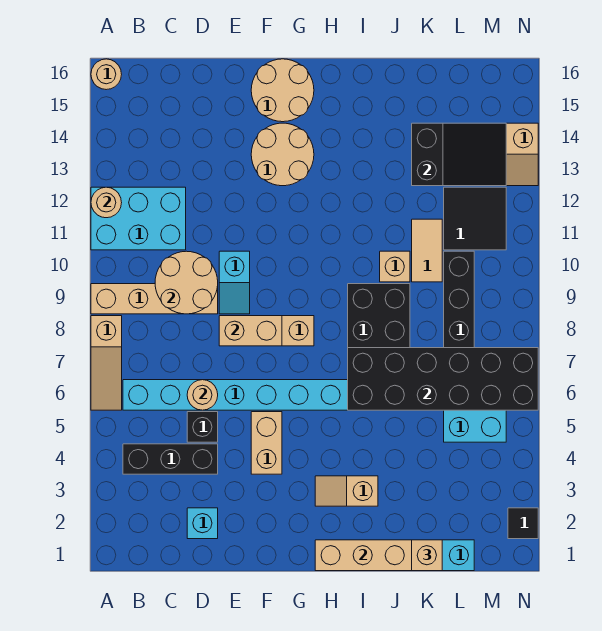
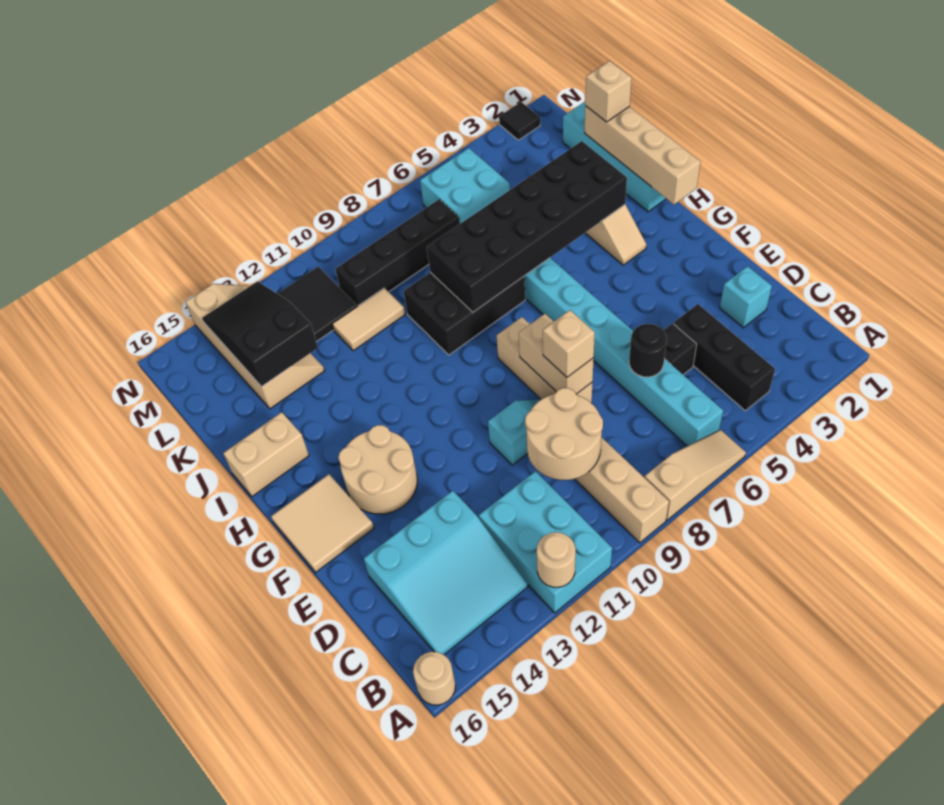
none -> cyan 3x3 slope [364,491,528,655]
tan 1x1 round brick [187,380,218,410] -> black 1x1 round brick [629,324,667,377]
tan 1x2 brick [251,412,282,474] -> tan 1x2 brick moved to [223,412,309,496]
tan 2x2 round brick [251,59,314,122] -> tan 2x2 tile [271,474,374,572]
black 2x6 brick [348,348,538,410] -> black 2x6 brick turned to [427,141,627,312]
tan 1x1 brick [380,251,410,282] -> tan 1x1 brick moved to [543,310,595,377]

